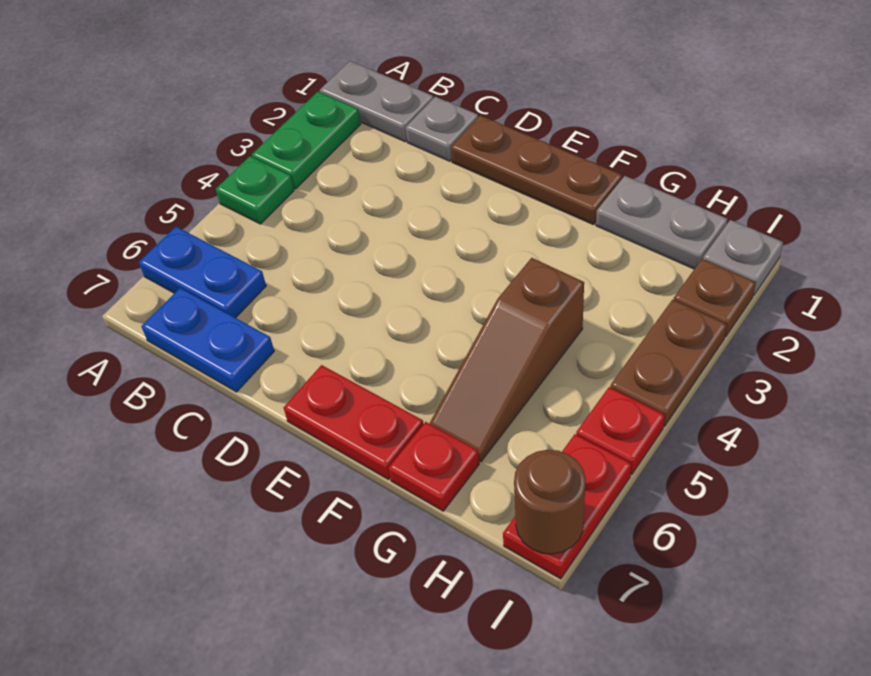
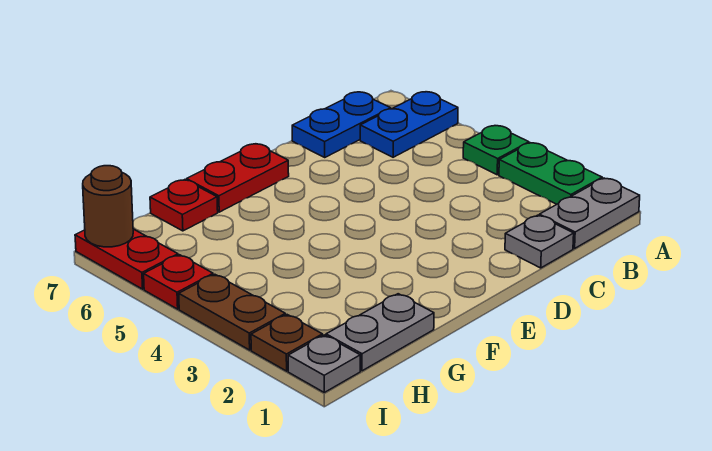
brown 1x3 plate [451,115,622,225] -> none
brown 1x3 slope [429,258,584,462] -> none

